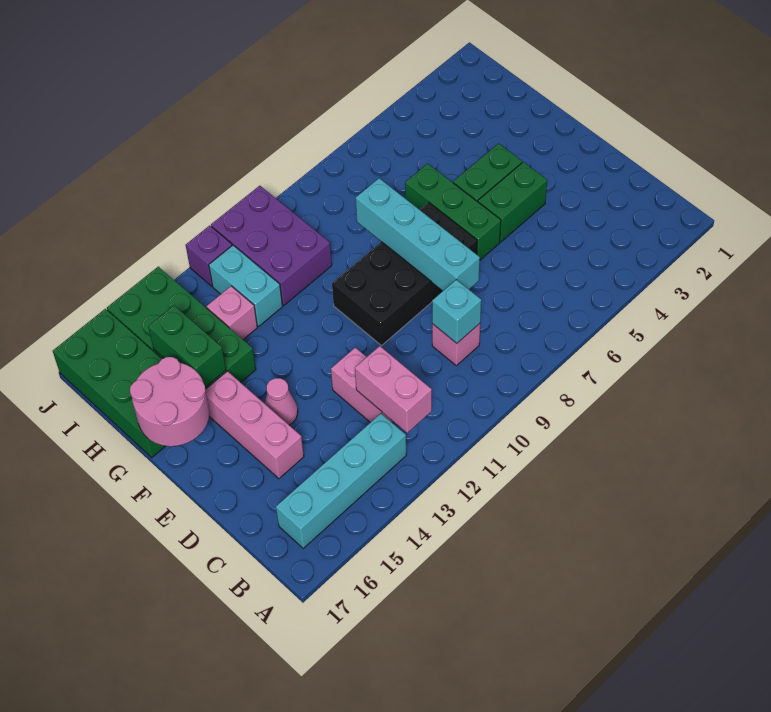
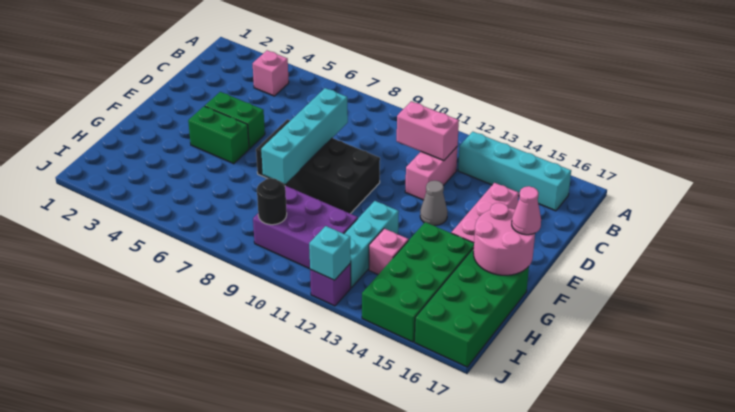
pink 1x2 brick [355,346,432,433] -> pink 1x2 brick turned to [397,101,459,161]
pink 1x1 brick [432,324,480,366] -> pink 1x1 brick moved to [253,50,289,96]
cyan 1x1 brick [432,280,481,343] -> cyan 1x1 brick moved to [309,226,351,280]
green 1x3 brick [405,164,501,260] -> none
none -> grey 1x1 cone [420,181,448,226]
pink 1x1 cone [265,378,298,425] -> pink 1x1 cone moved to [512,186,541,235]
green 1x2 brick [148,306,226,387] -> none
purple 2x3 brick [211,186,332,305] -> purple 2x3 brick turned to [253,186,358,269]
cyan 1x2 brick [209,245,283,326] -> cyan 1x3 brick [344,201,399,288]
none -> black 1x1 round brick [257,178,287,225]

